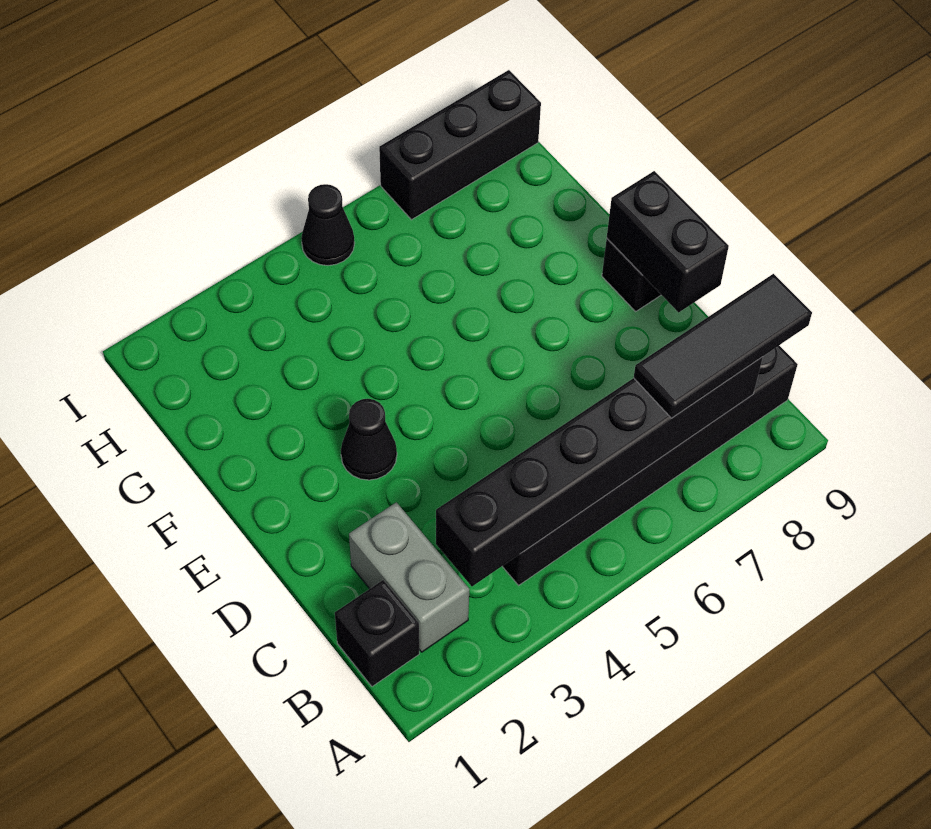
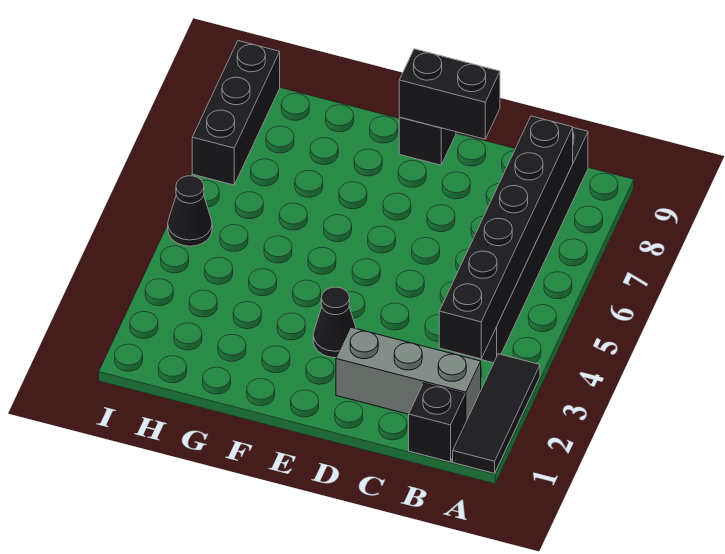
grey 1x2 brick [349,502,469,652] -> grey 1x3 brick [336,328,481,423]
black 1x3 tile [634,274,812,418] -> black 1x3 tile moved to [453,354,540,473]

